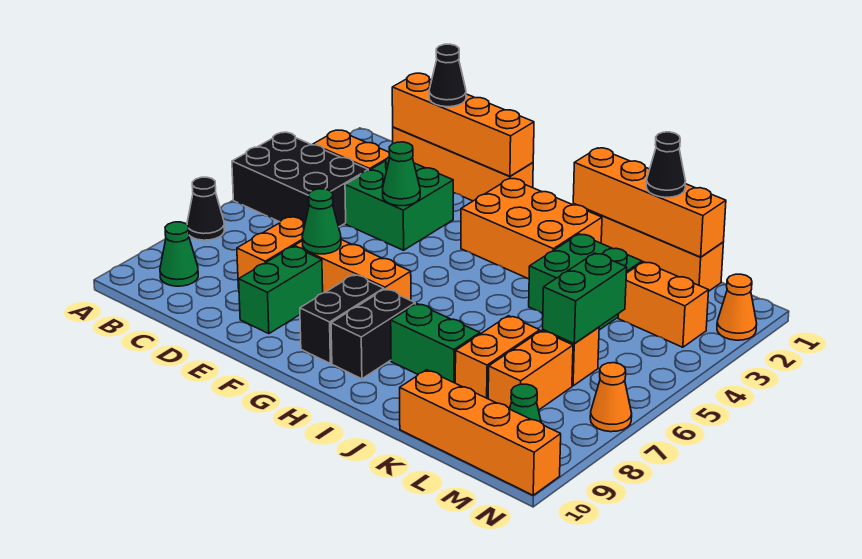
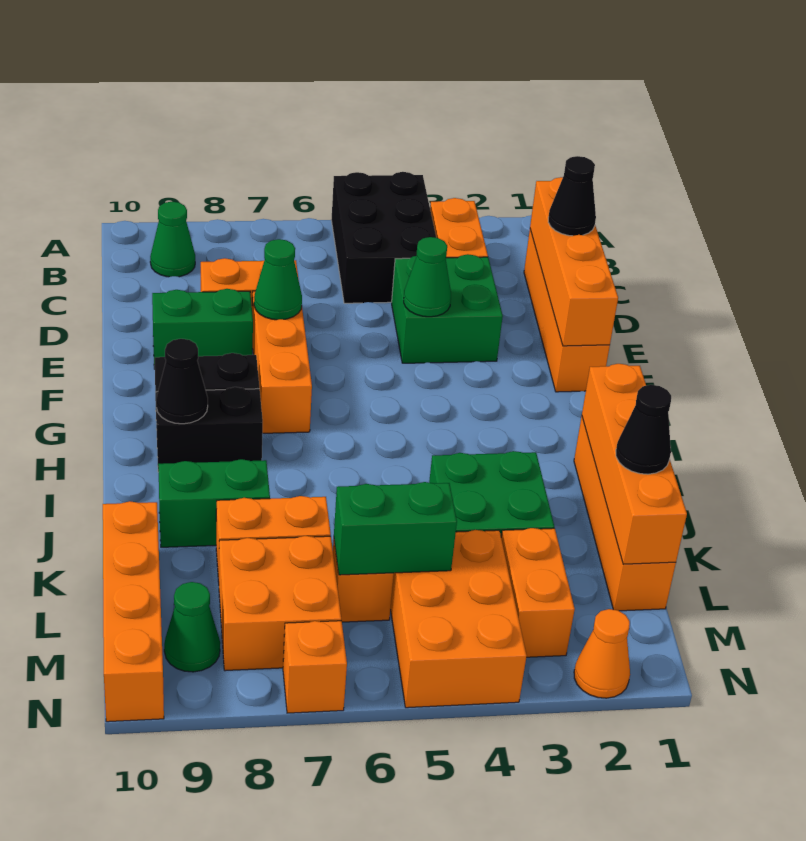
black 1x1 cone [187,177,224,240] -> black 1x1 cone moved to [156,339,208,424]
orange 2x3 brick [461,178,602,279] -> orange 2x3 brick moved to [390,530,527,708]
green 1x2 brick [391,304,480,383] -> green 1x2 brick turned to [158,459,270,547]
orange 1x2 brick [488,331,573,410] -> orange 2x2 brick [219,536,341,671]
orange 1x1 cone [590,363,632,432] -> orange 1x1 brick [283,621,347,713]

